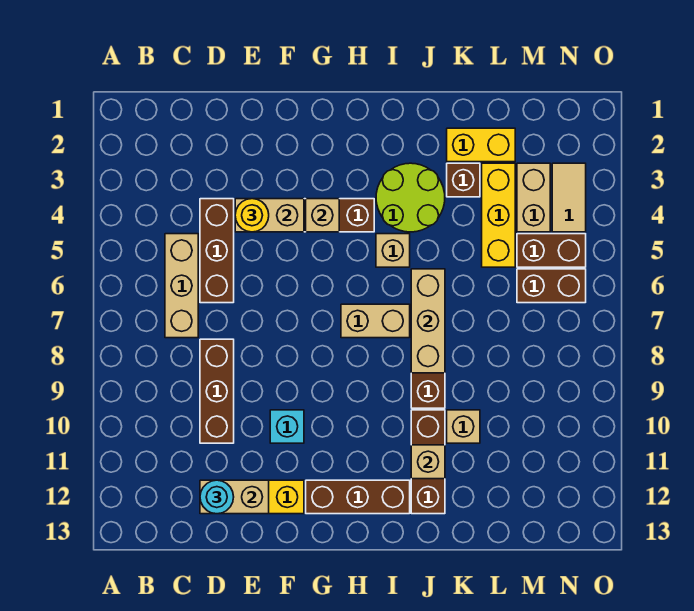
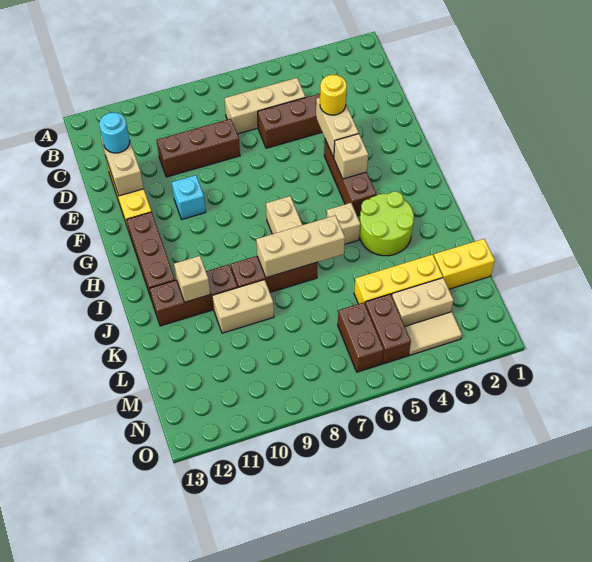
yellow 1x2 brick [447,128,515,162] -> yellow 1x2 brick turned to [434,239,495,289]
brown 1x1 brick [447,163,480,197] -> none
tan 1x1 brick [447,410,480,443] -> tan 1x2 brick [212,280,274,333]

